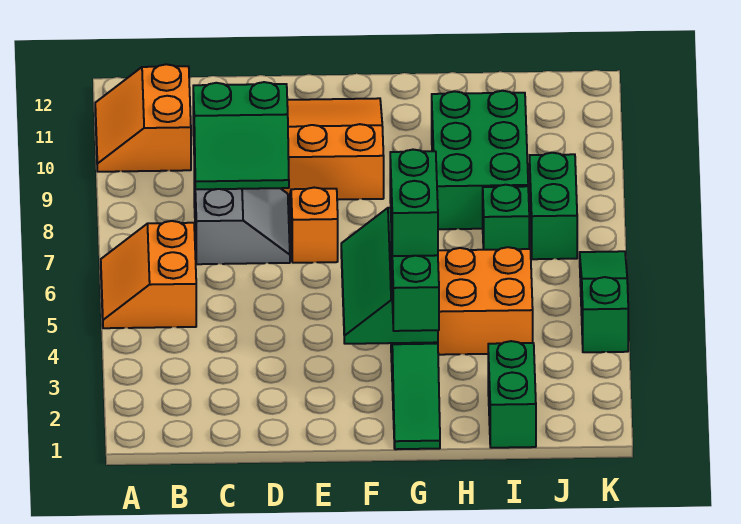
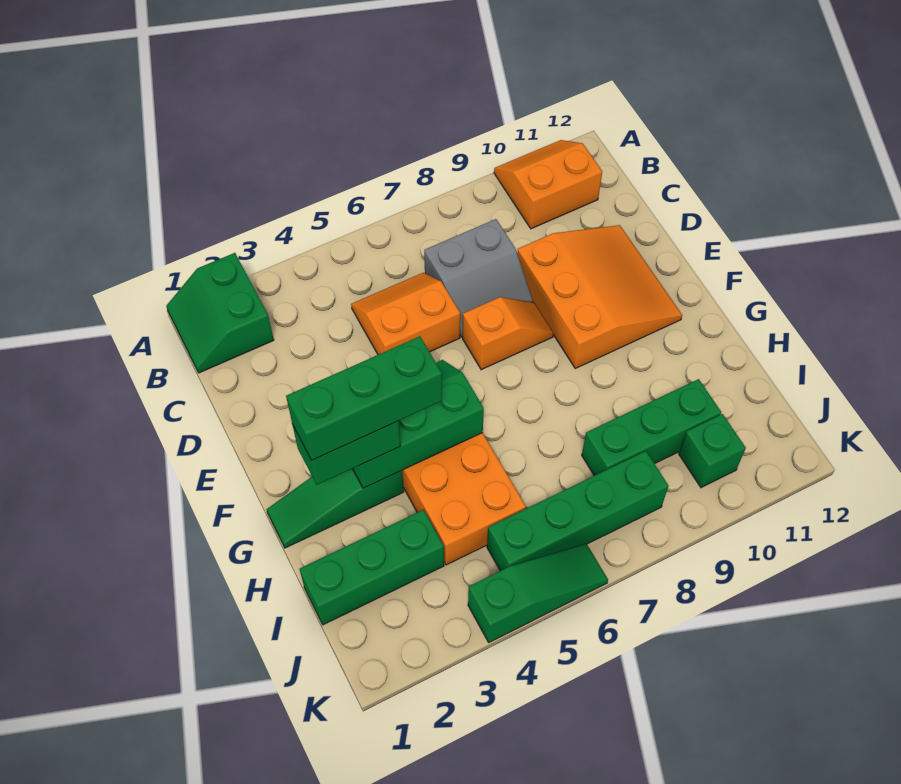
orange 2x2 slope [101,221,196,328] -> orange 2x2 slope moved to [351,273,460,355]
green 2x2 slope [193,82,289,189] -> green 2x2 slope moved to [166,253,274,373]
green 1x2 brick [390,150,438,256] -> green 1x3 brick [286,336,442,460]
green 2x3 brick [432,91,528,229] -> green 1x3 brick [582,379,721,476]
green 1x2 brick [488,341,536,448] -> green 1x3 brick [300,510,444,625]
green 1x1 brick [483,185,529,250] -> green 1x1 brick moved to [679,414,746,488]
green 1x2 brick [530,153,577,259] -> green 1x4 brick [487,451,668,571]

